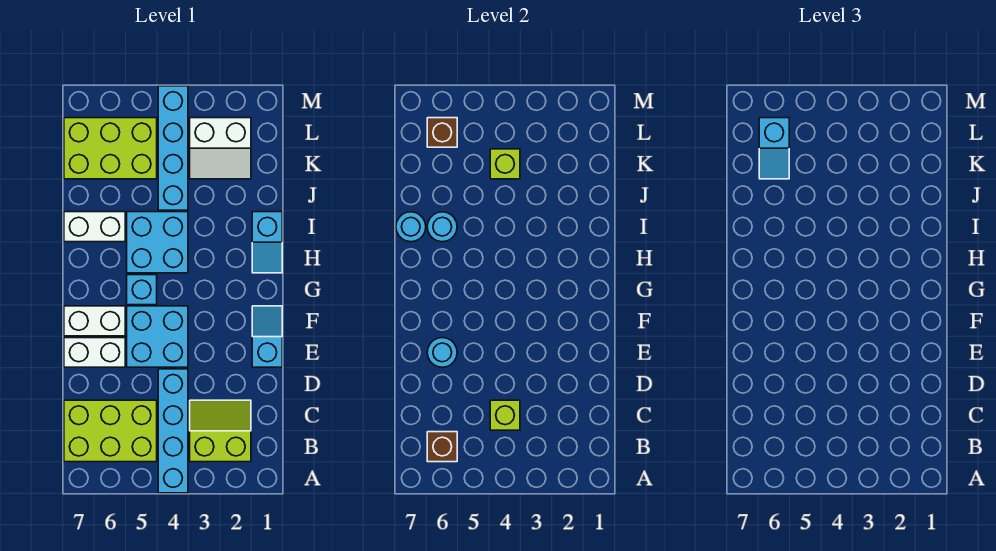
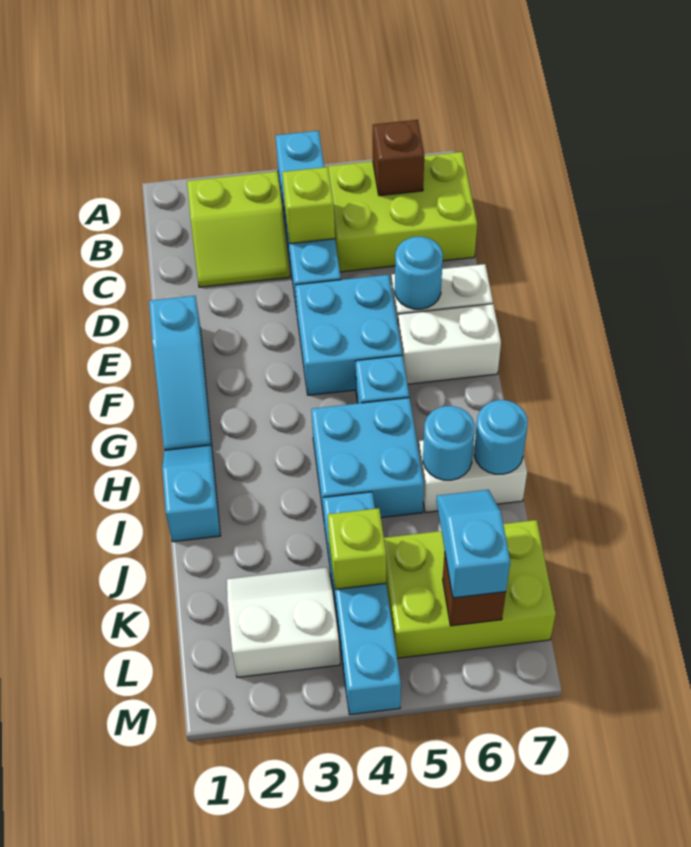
cyan 1x2 slope [252,306,282,367] -> cyan 1x3 slope [149,296,212,450]

